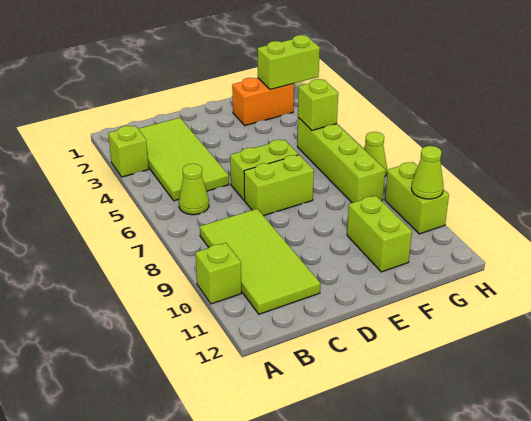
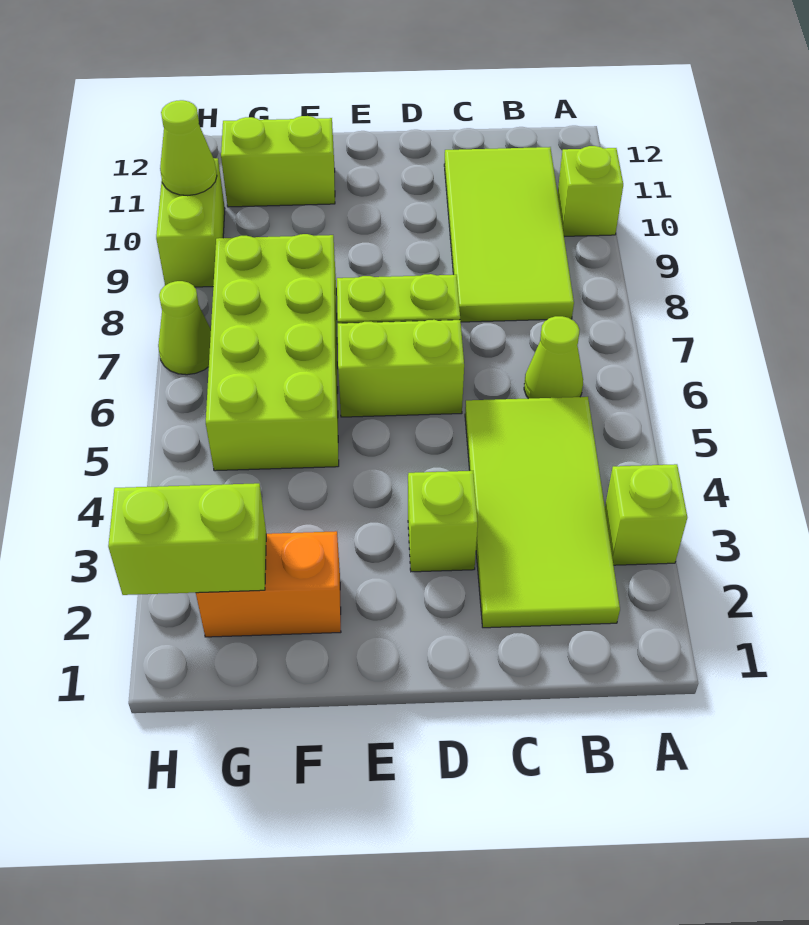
lime 1x2 brick [347,196,412,272] -> lime 1x2 brick turned to [221,116,335,207]
lime 1x4 brick [297,118,385,203] -> lime 2x4 brick [206,234,339,471]
lime 1x1 brick [298,79,338,130] -> lime 1x1 brick moved to [408,471,478,572]

